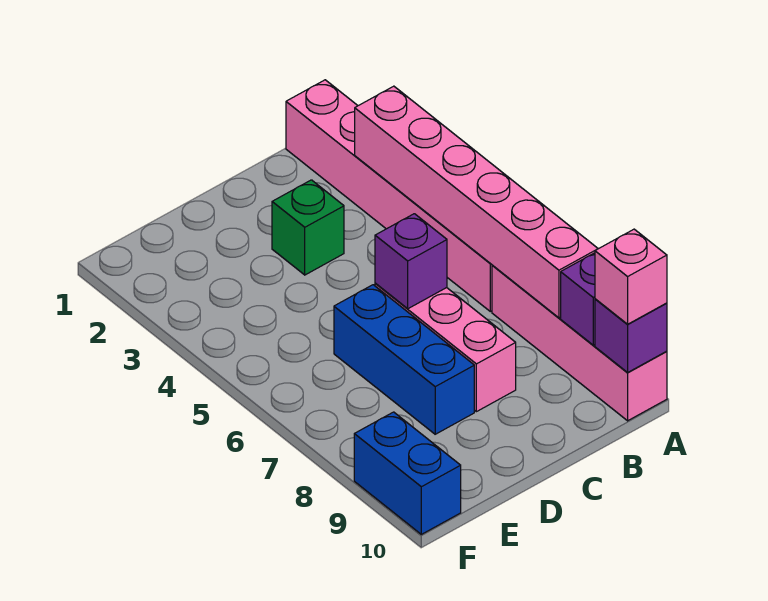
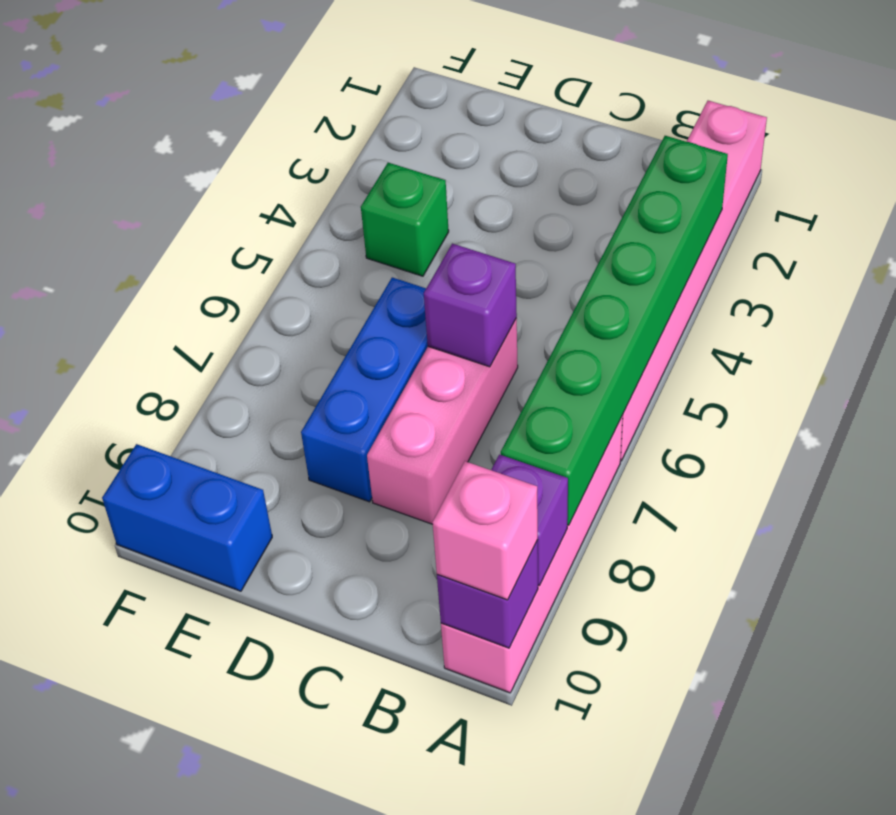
pink 1x6 brick [355,86,598,318] -> green 1x6 brick [501,136,728,525]
green 1x1 brick [272,180,344,275] -> green 1x1 brick moved to [361,163,449,276]
blue 1x2 brick [354,412,461,534] -> blue 1x2 brick turned to [102,444,272,591]

